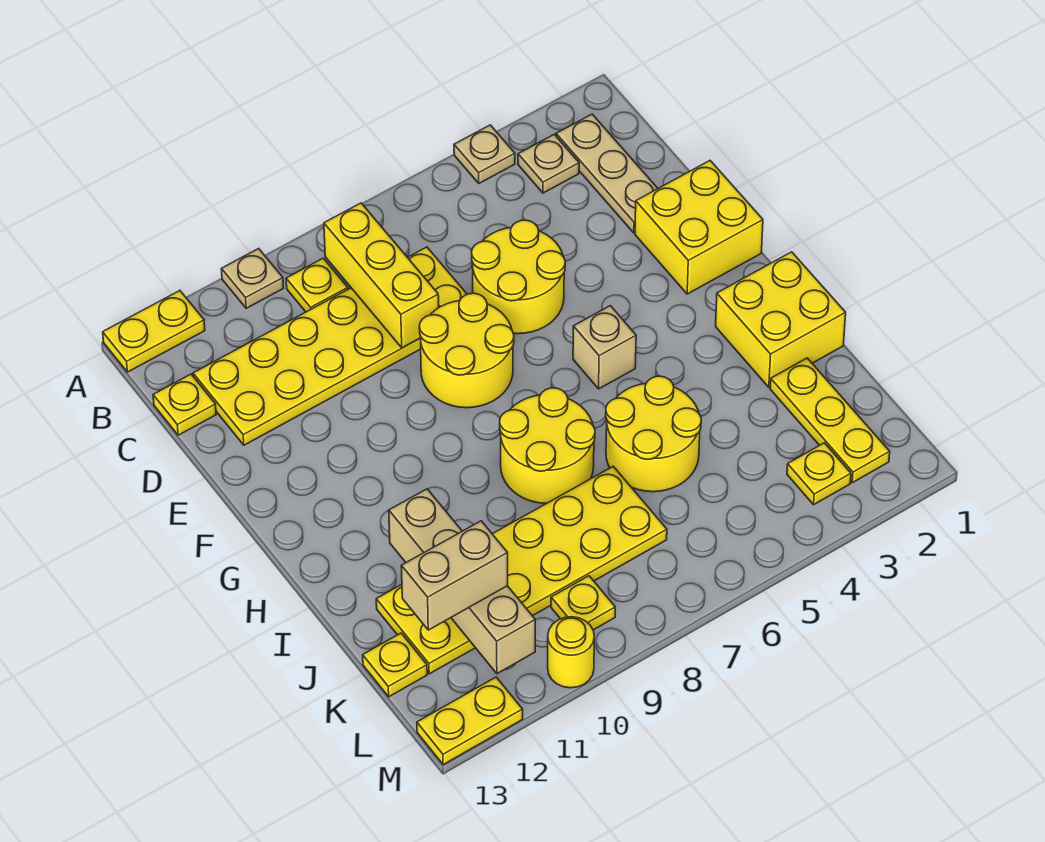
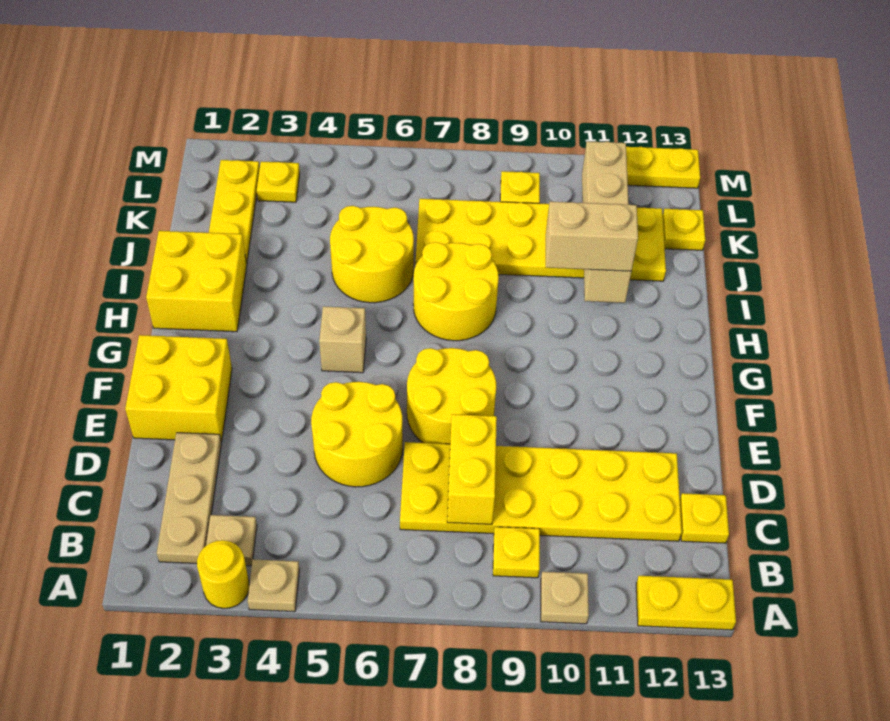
yellow 1x3 brick [324,203,439,348] -> yellow 1x2 brick [447,414,497,524]
tan 1x2 brick [401,521,508,630] -> tan 1x2 brick moved to [546,202,638,271]
yellow 1x1 round brick [548,617,594,688] -> yellow 1x1 round brick moved to [197,540,249,608]

